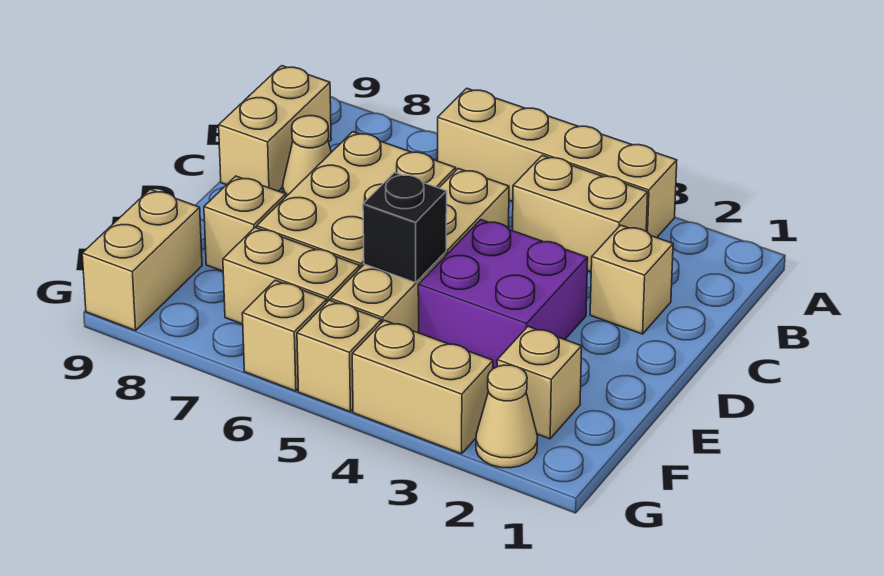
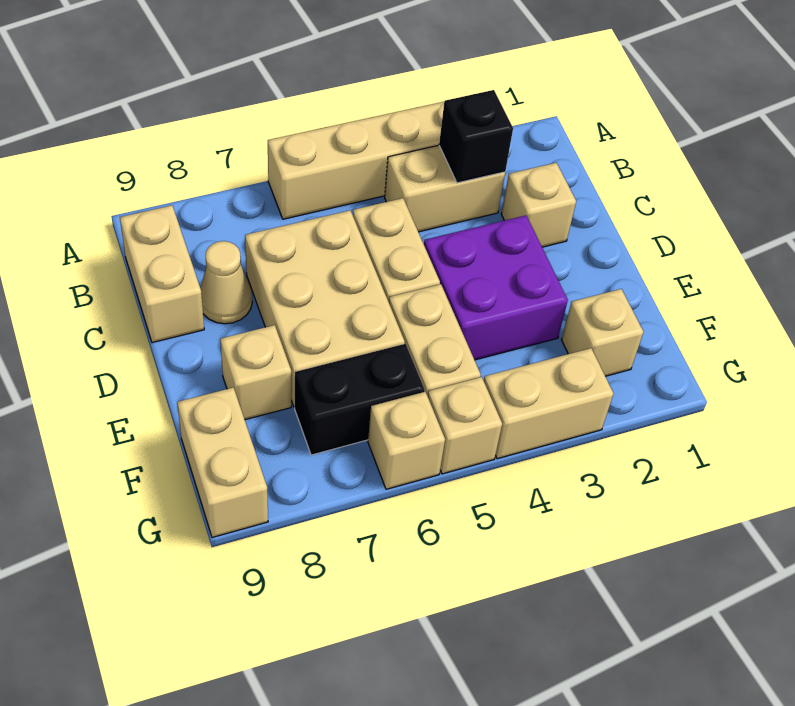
black 1x1 brick [363,173,447,283] -> black 1x1 brick moved to [439,90,513,183]
tan 1x2 brick [223,227,360,324] -> black 1x2 brick [295,344,425,455]
tan 1x1 cone [476,365,538,468] -> none

